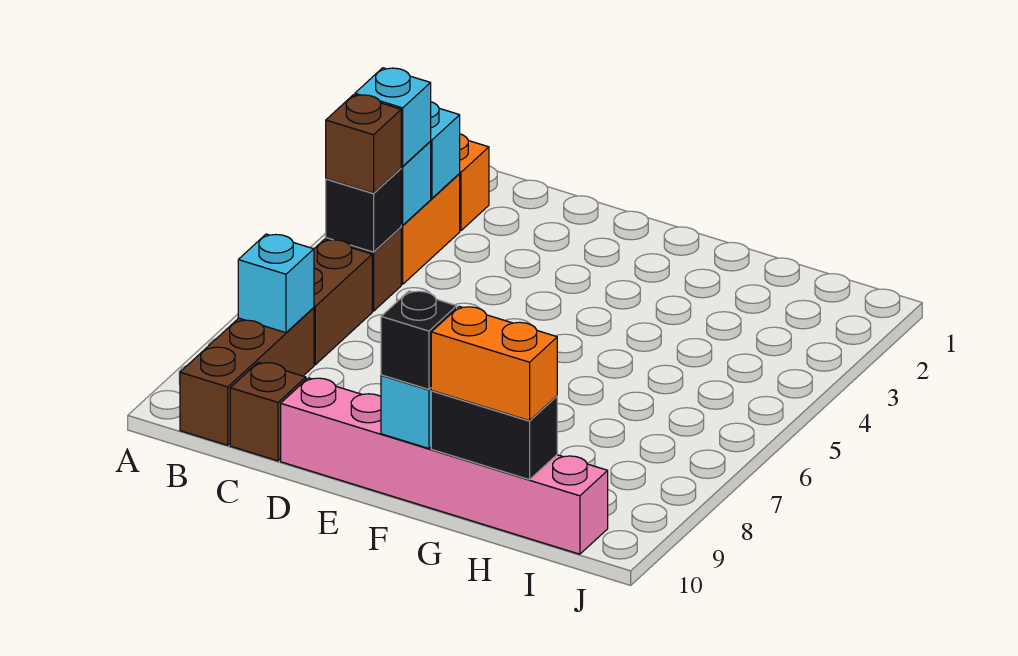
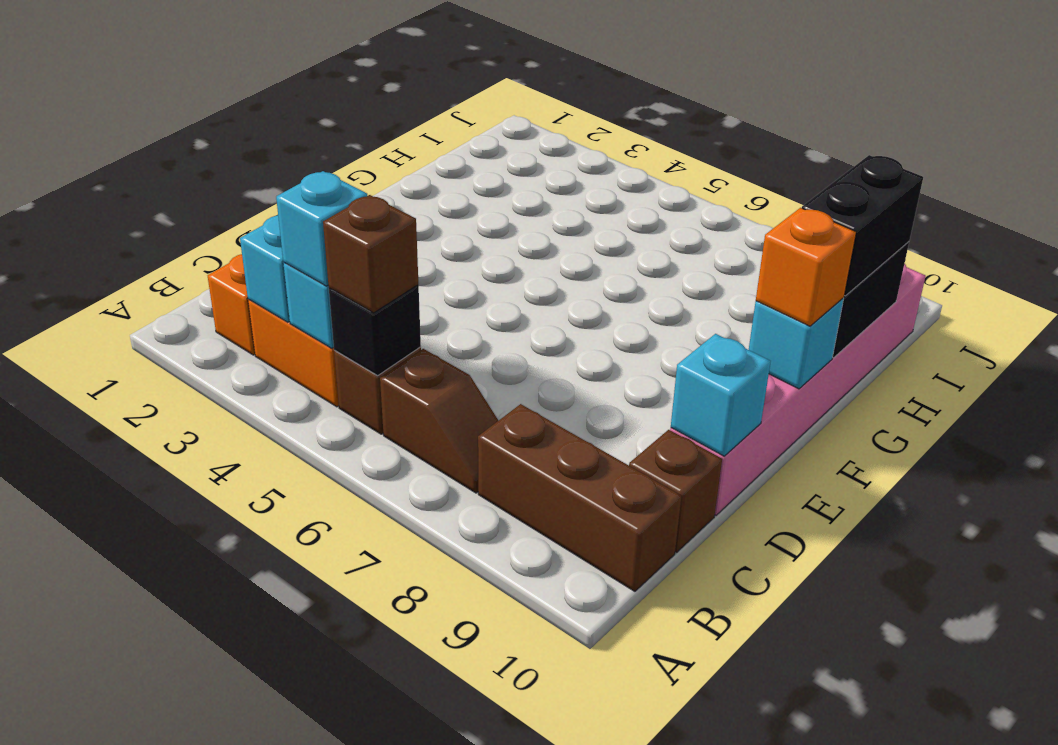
brown 1x2 brick [314,240,372,365] -> brown 1x2 slope [380,349,498,493]
cyan 1x1 brick [238,234,314,333] -> cyan 1x1 brick moved to [671,334,771,456]
black 1x1 brick [381,291,457,389] -> orange 1x1 brick [756,208,856,326]
orange 1x2 brick [431,307,557,421] -> black 1x2 brick [802,155,923,296]

